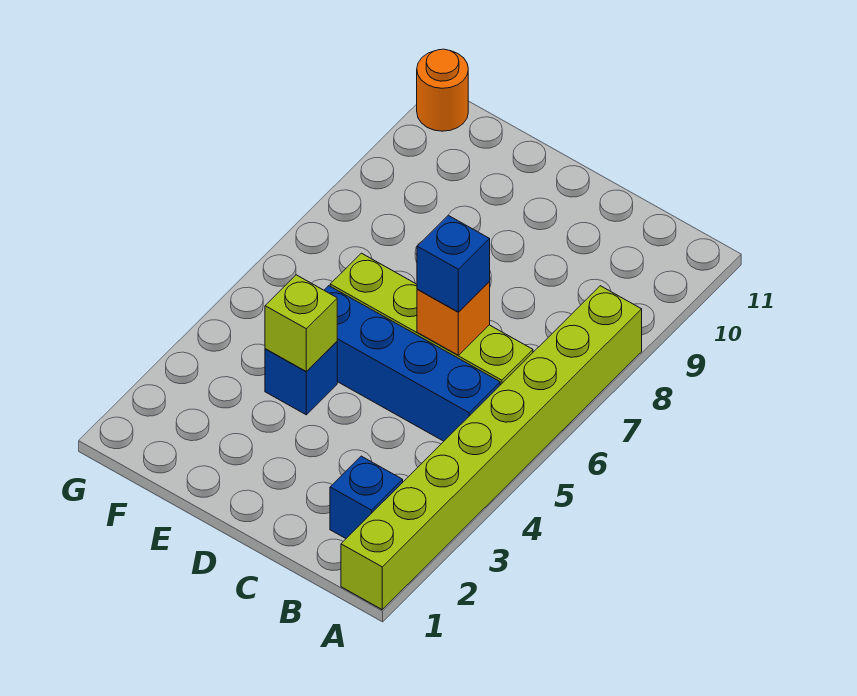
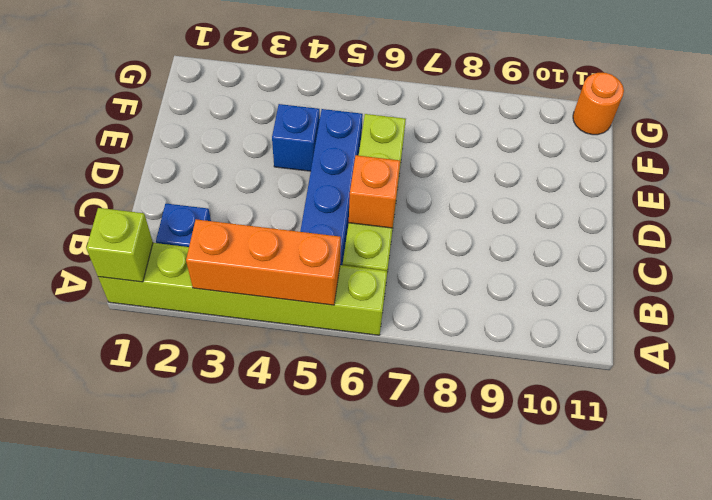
lime 1x8 brick [341,286,642,609] -> lime 1x6 brick [98,243,387,335]
none -> orange 1x3 brick [186,219,341,305]
blue 1x1 brick [417,215,490,312] -> none
lime 1x1 brick [265,275,337,372] -> lime 1x1 brick moved to [86,208,153,282]

